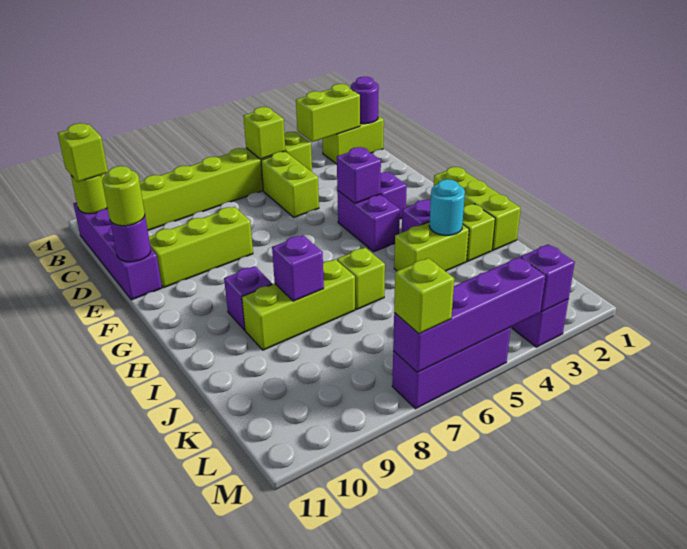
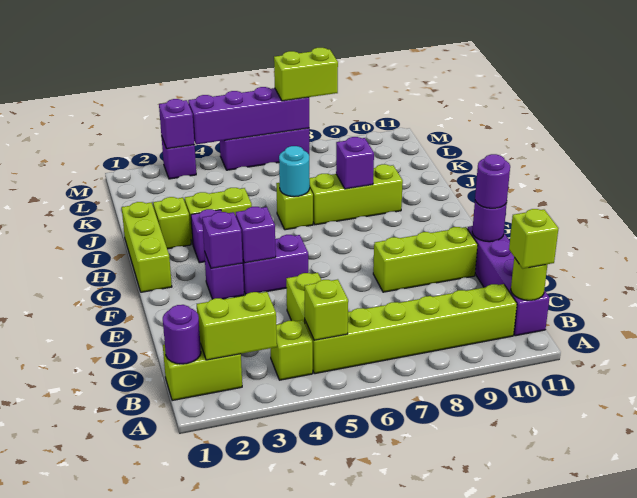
lime 1x1 round brick [102,166,145,226] -> purple 1x1 round brick [475,154,510,208]
purple 1x2 brick [337,191,400,252] -> purple 1x2 brick turned to [242,235,308,295]
purple 1x1 brick [224,266,272,330] -> purple 1x1 brick moved to [202,212,243,268]
cyan 1x1 round brick [429,179,465,235] -> cyan 1x1 round brick moved to [279,146,310,197]
lime 1x1 brick [394,258,454,334] -> lime 1x2 brick [274,48,338,101]

